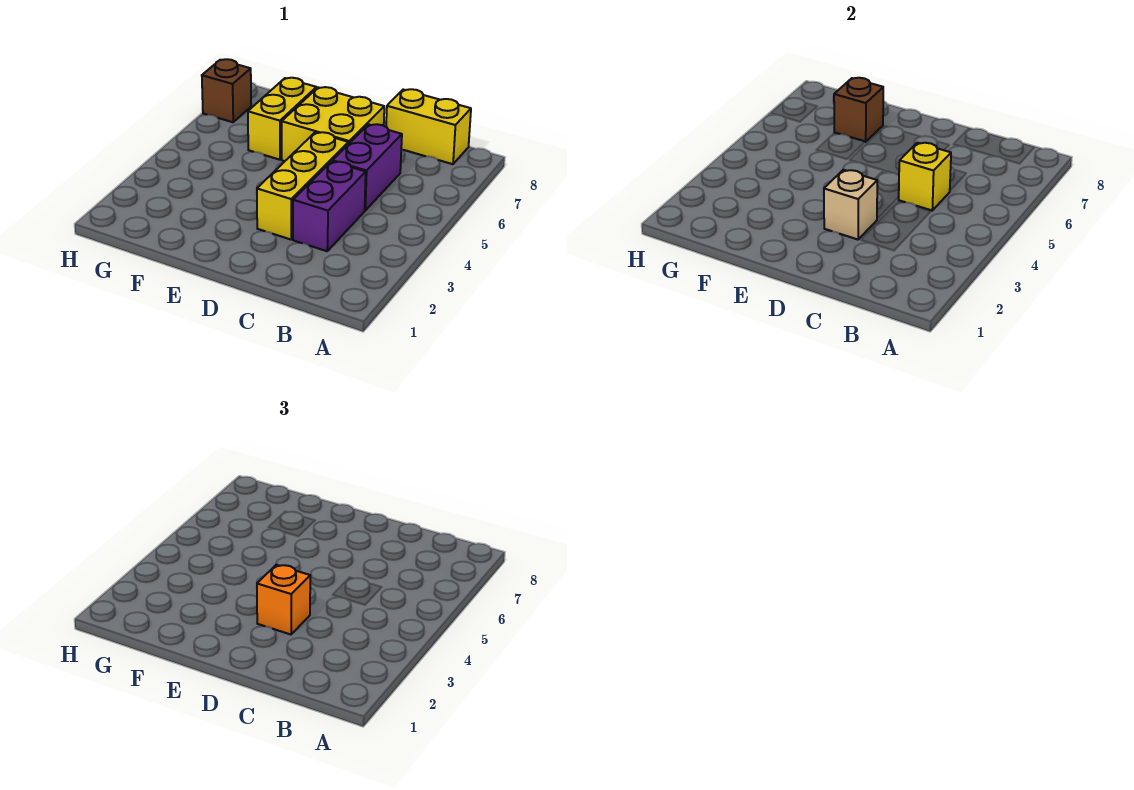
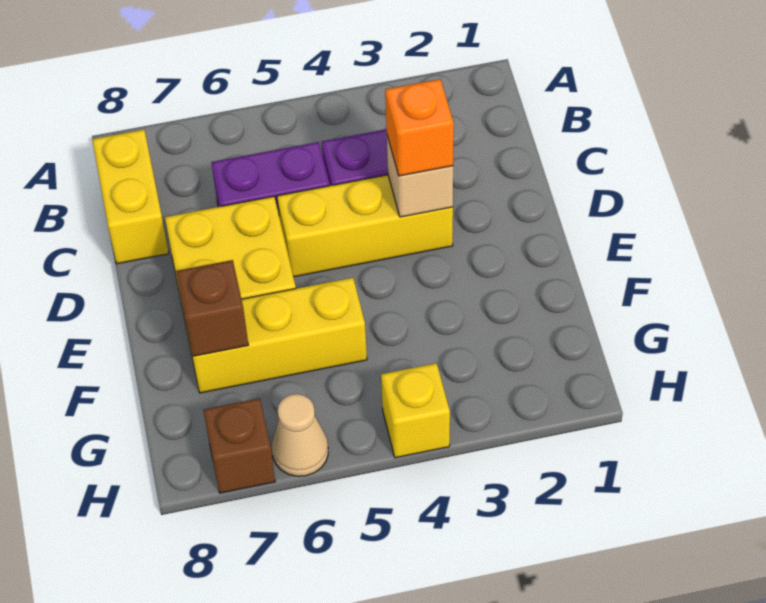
yellow 1x1 brick [899,143,951,210] -> yellow 1x1 brick moved to [381,363,450,458]
yellow 1x2 brick [248,78,316,160] -> yellow 1x3 brick [186,278,367,393]
none -> tan 1x1 cone [272,394,328,476]

